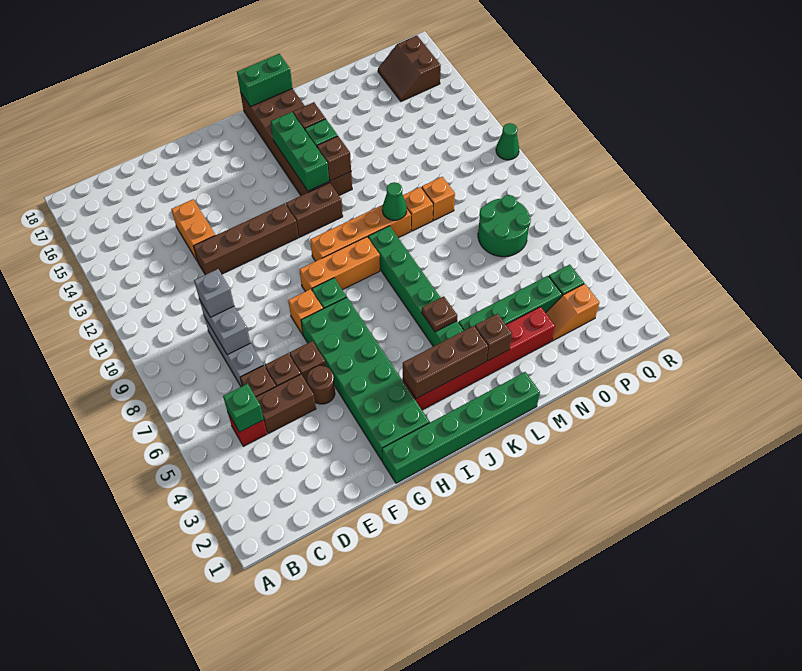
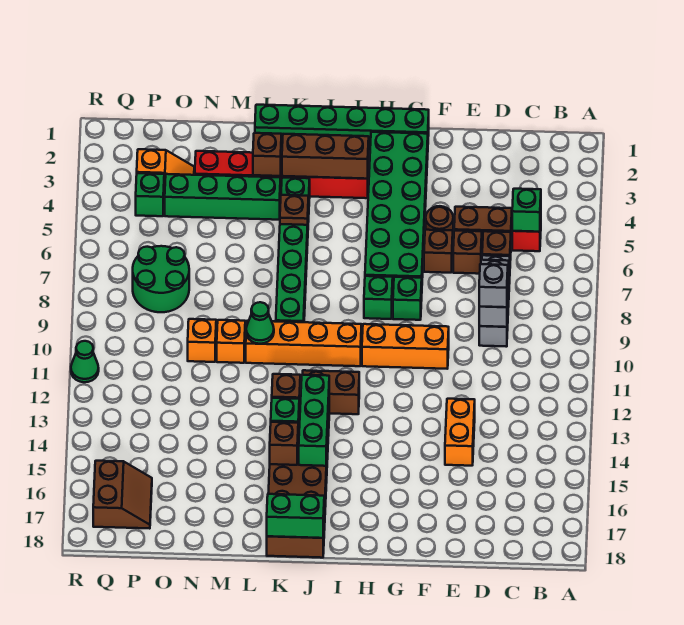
brown 1x4 brick [194,203,299,275] -> none
orange 1x1 brick [288,289,323,335] -> green 1x1 brick [393,277,422,320]
orange 1x3 brick [299,237,380,292] -> orange 1x3 brick moved to [362,324,449,369]

